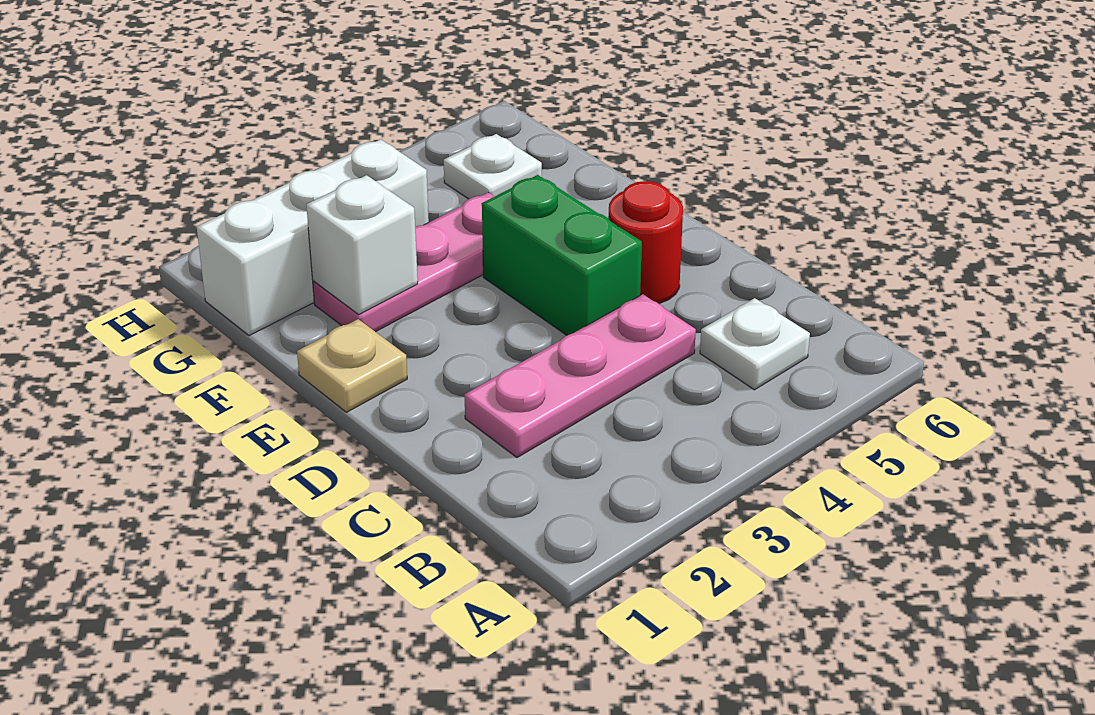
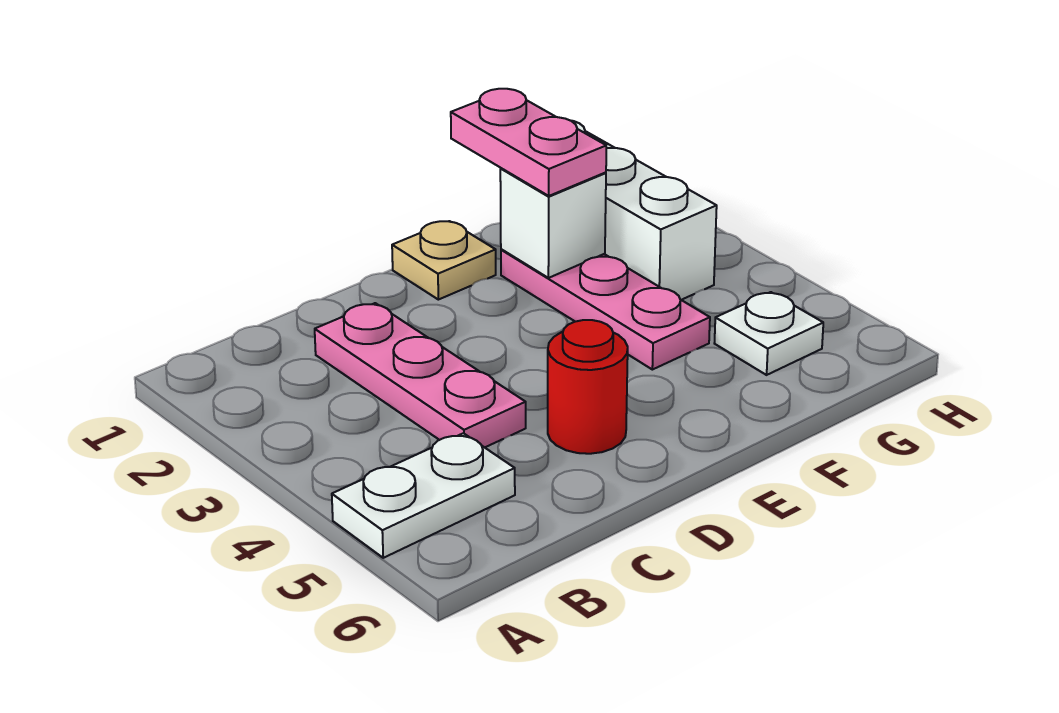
white 1x1 plate [700,298,810,390] -> white 1x2 plate [332,433,515,558]
green 1x2 brick [482,175,642,335] -> none
none -> pink 1x2 plate [451,89,606,196]

